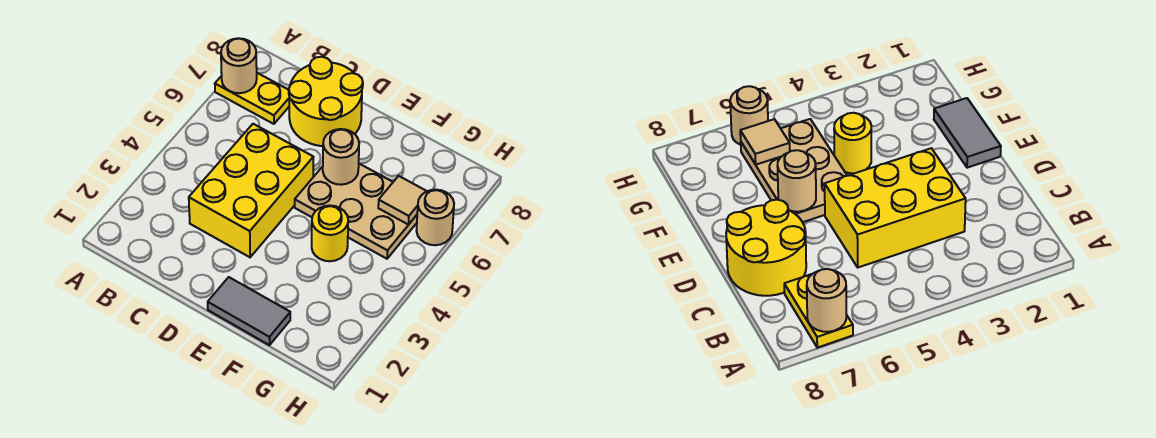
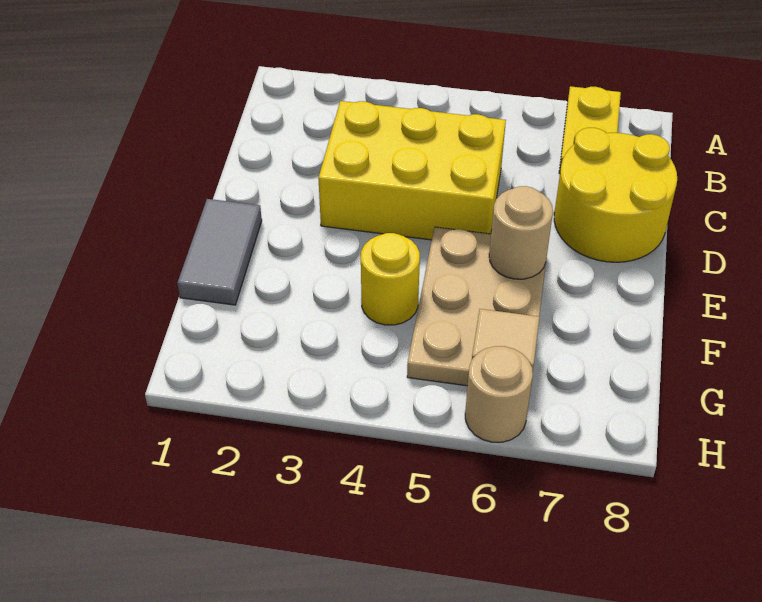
tan 1x1 round brick [221,38,257,93] -> none

